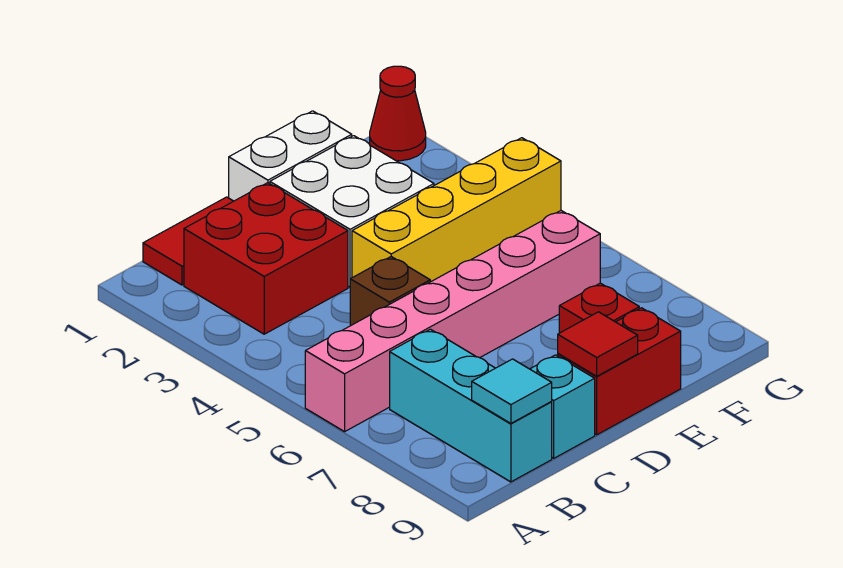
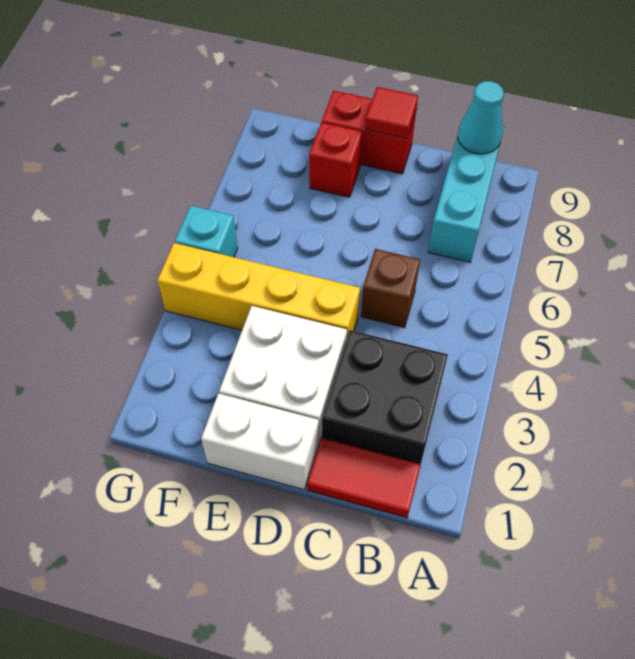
pink 1x6 brick [305,211,600,432] -> none
red 2x2 brick [184,183,348,334] -> black 2x2 brick [322,330,448,464]
cyan 1x1 tile [472,359,552,423] -> cyan 1x1 cone [458,81,504,154]
cyan 1x1 brick [530,355,595,458] -> cyan 1x1 brick moved to [175,206,238,257]
red 1x1 cone [370,66,426,161] -> none

